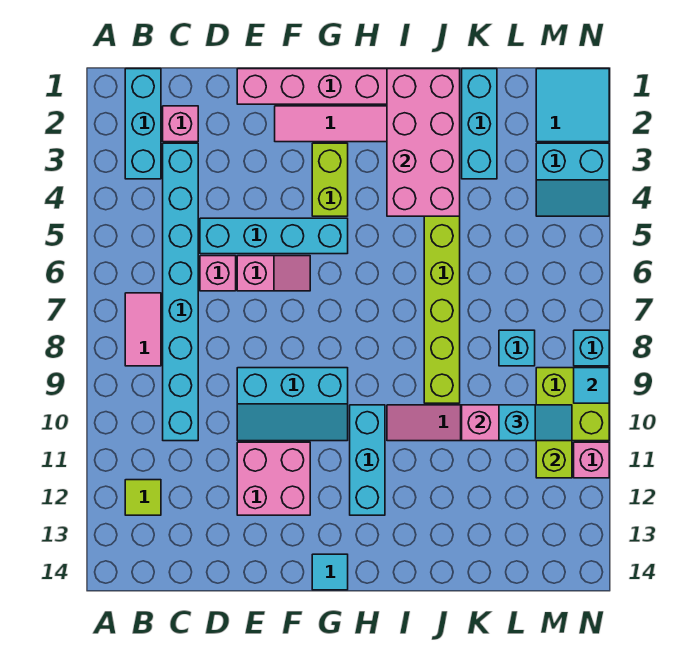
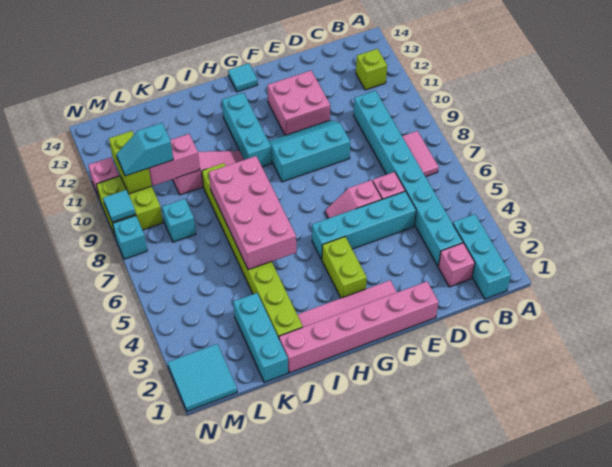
lime 1x1 tile [125,480,161,515] -> lime 1x1 brick [356,49,387,90]
pink 2x4 brick [387,69,460,216] -> pink 2x4 brick moved to [209,156,296,270]
cyan 2x2 slope [536,143,609,216] -> none

